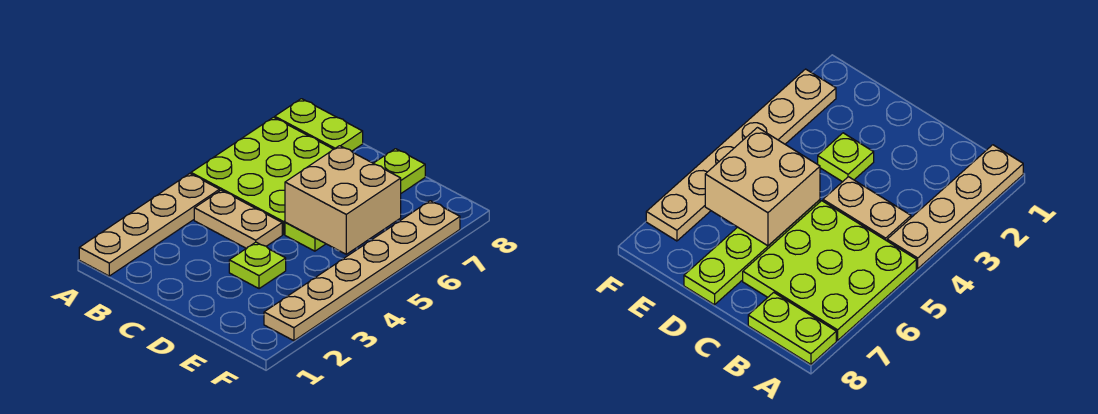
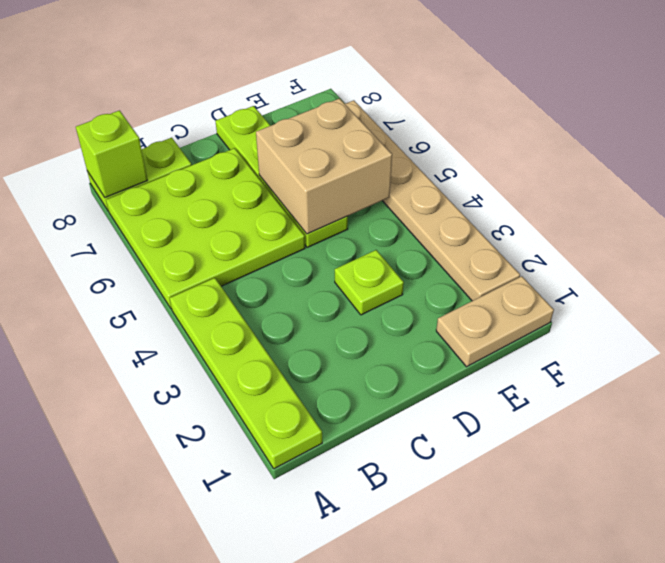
tan 1x4 plate [79,173,220,276] -> lime 1x4 plate [170,278,322,469]
none -> lime 1x1 brick [76,111,148,198]
tan 1x2 plate [194,190,282,248] -> tan 1x2 plate moved to [436,276,554,367]

